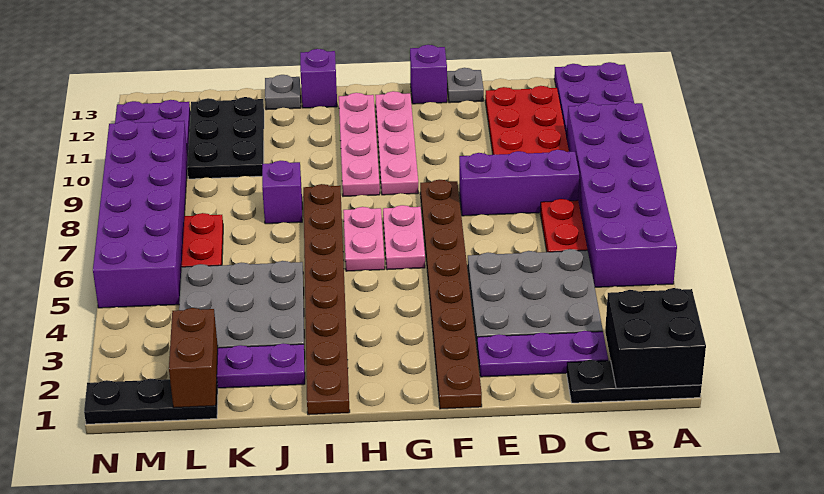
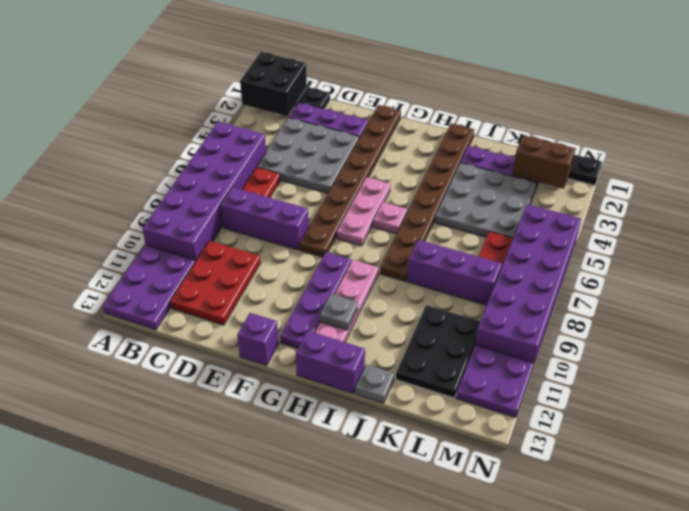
grey 1x1 plate [447,68,484,103] -> grey 1x1 plate moved to [320,294,358,330]
pink 1x2 plate [383,205,425,270] -> pink 1x3 plate [337,177,390,246]
pink 1x4 plate [376,91,418,195] -> purple 1x4 plate [280,252,351,348]
pink 1x2 plate [343,207,385,271] -> pink 1x1 plate [373,202,407,234]
purple 1x1 brick [300,49,337,108] -> purple 1x2 brick [296,331,365,394]
purple 1x1 brick [262,161,302,224] -> purple 1x3 brick [407,240,502,305]
brown 1x2 brick [169,308,218,408] -> brown 1x2 brick turned to [512,135,575,189]

